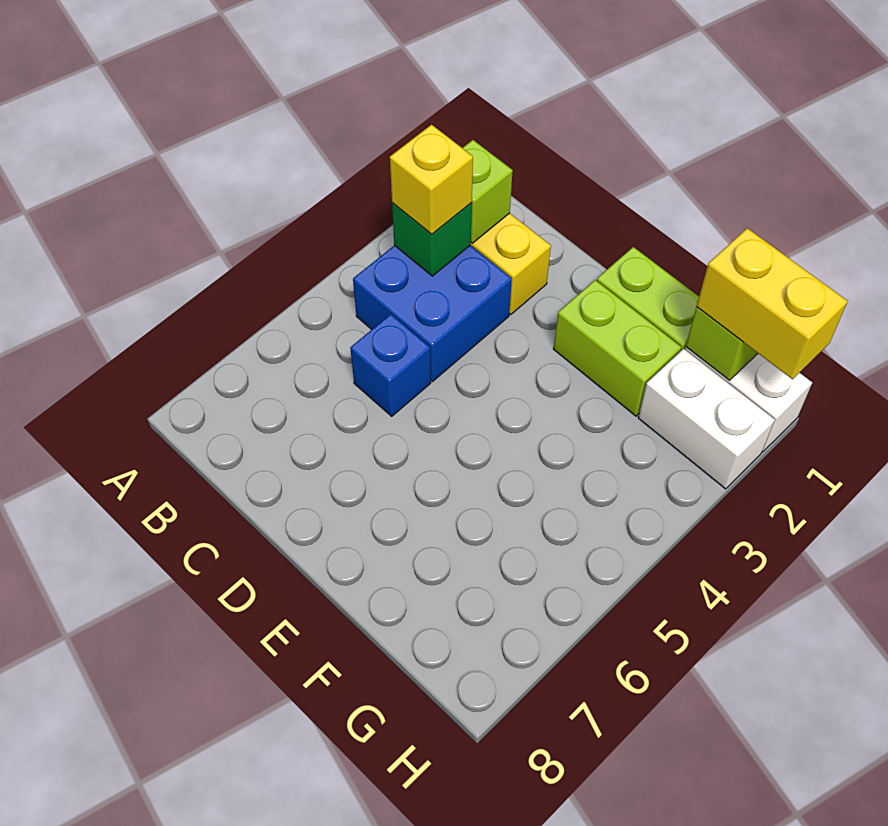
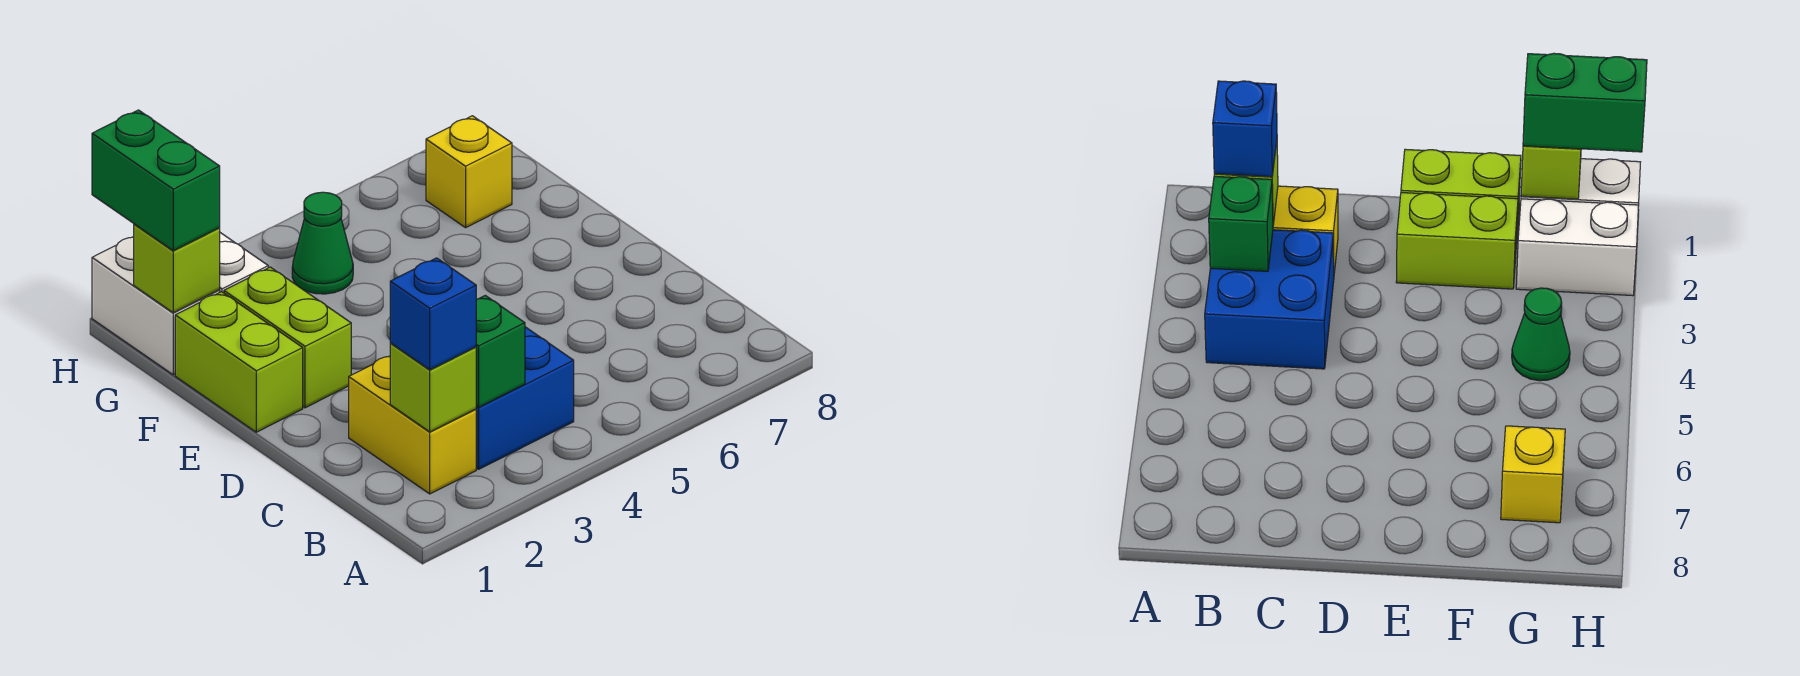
yellow 1x1 brick [390,125,473,234] -> yellow 1x1 brick moved to [426,116,512,228]
blue 1x1 brick [350,314,431,416] -> blue 1x1 brick moved to [390,258,476,370]
yellow 1x2 brick [697,228,848,379] -> green 1x2 brick [92,110,220,250]
none -> green 1x1 cone [292,192,353,294]

